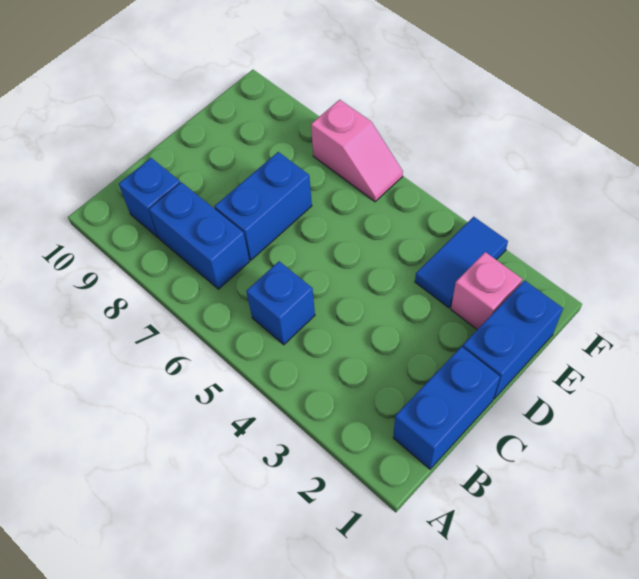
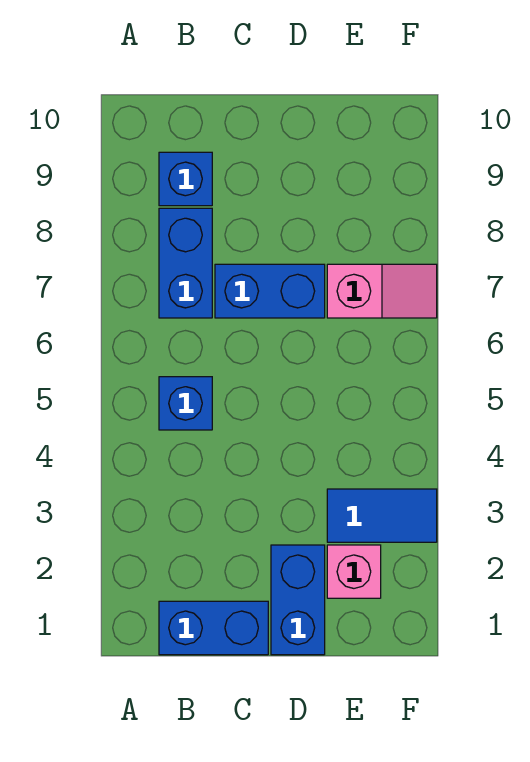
blue 1x2 brick [463,280,563,399] -> blue 1x2 brick turned to [271,545,325,655]
pink 1x2 slope [311,100,403,202] -> pink 1x2 slope turned to [327,264,437,318]

